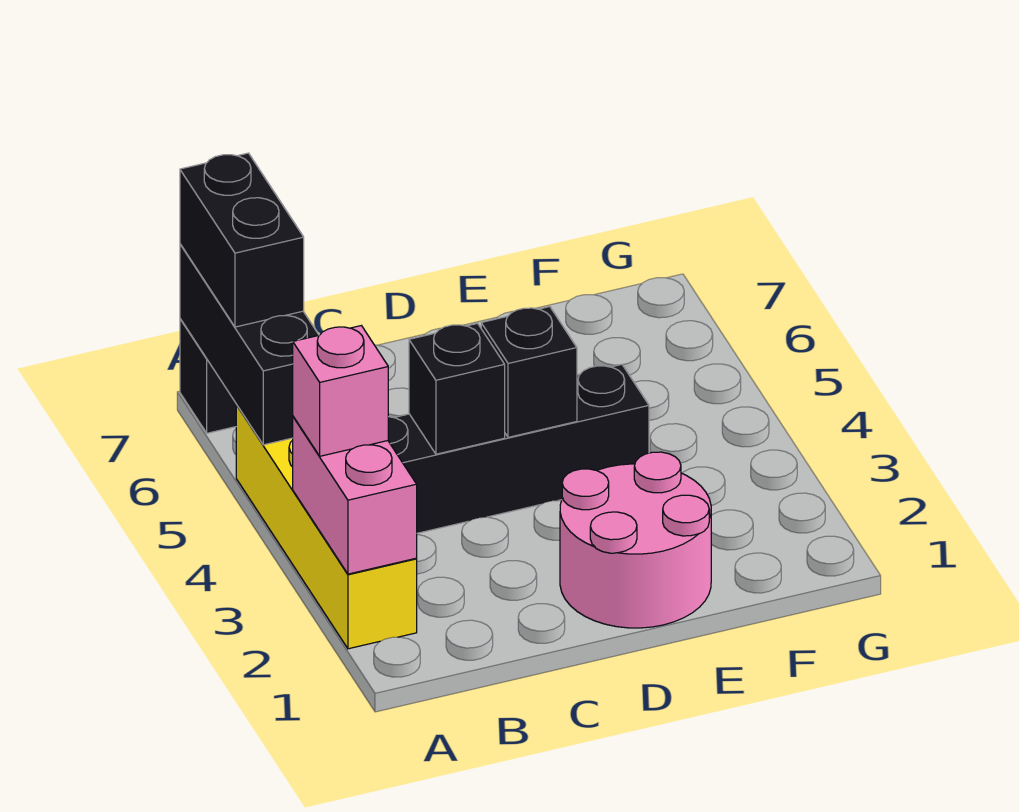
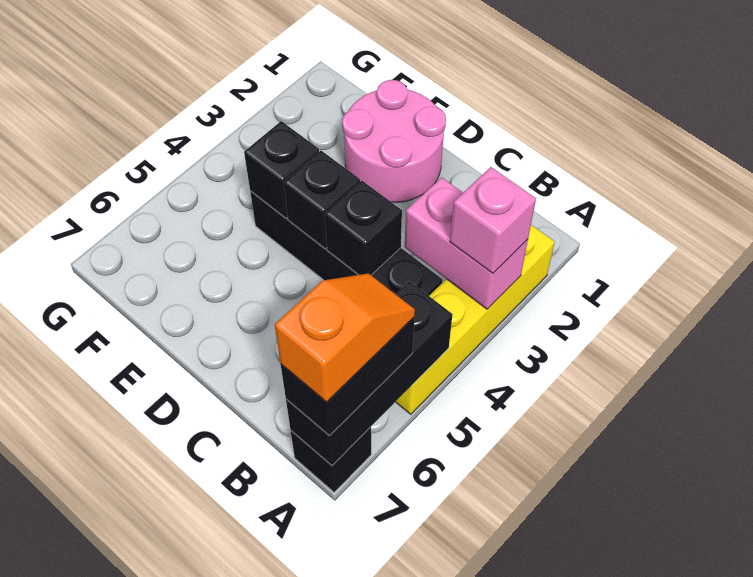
pink 1x2 brick [293,417,417,574] -> pink 1x2 brick turned to [405,177,528,309]
none -> orange 1x2 slope [275,273,415,402]
none -> black 1x1 brick [244,121,319,218]

